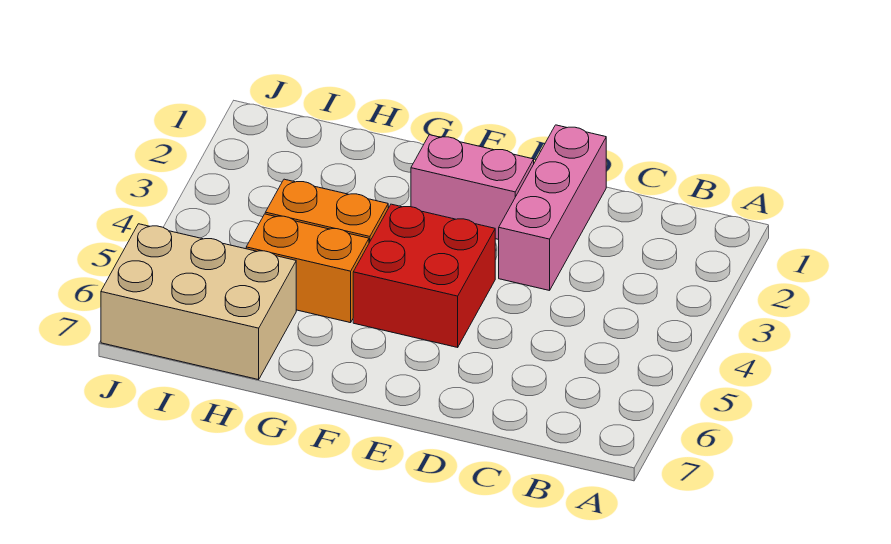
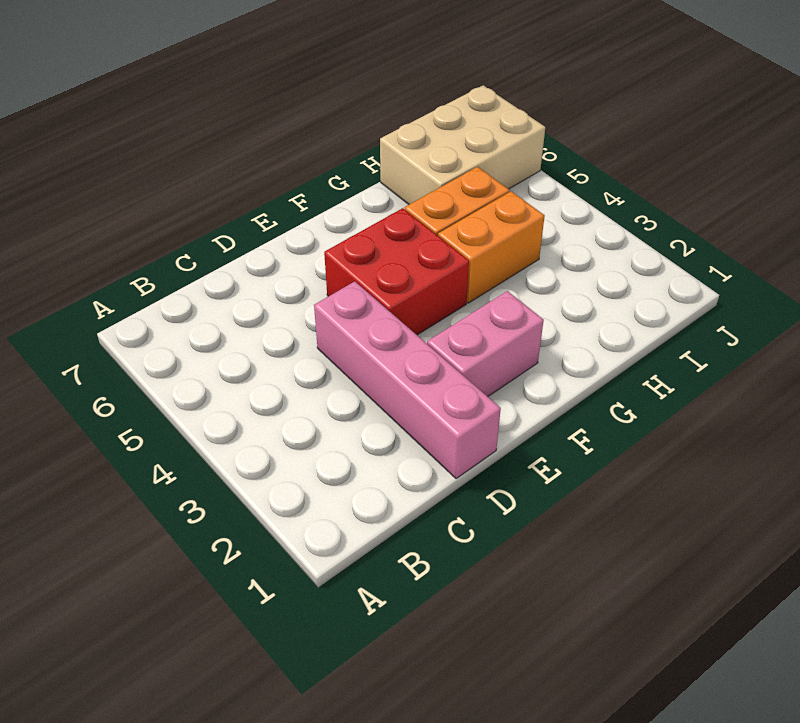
pink 1x3 brick [499,125,606,291] -> pink 1x4 brick [314,281,501,479]

